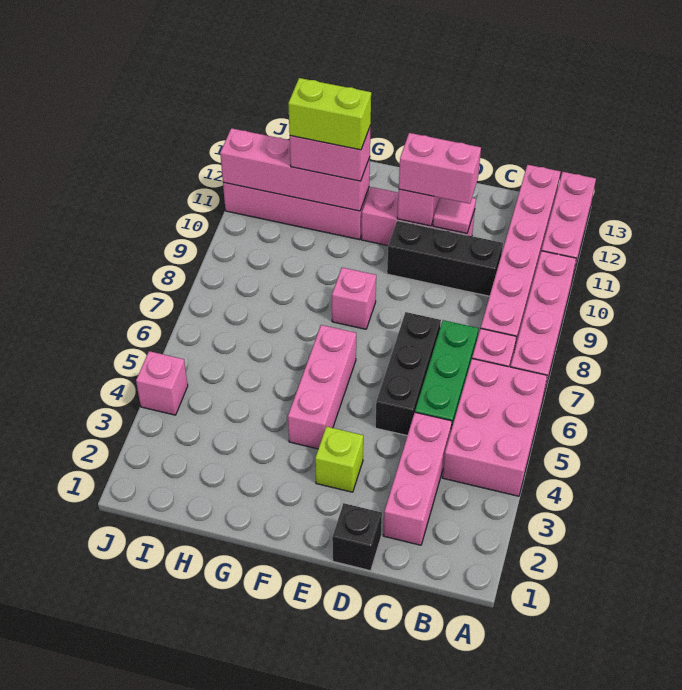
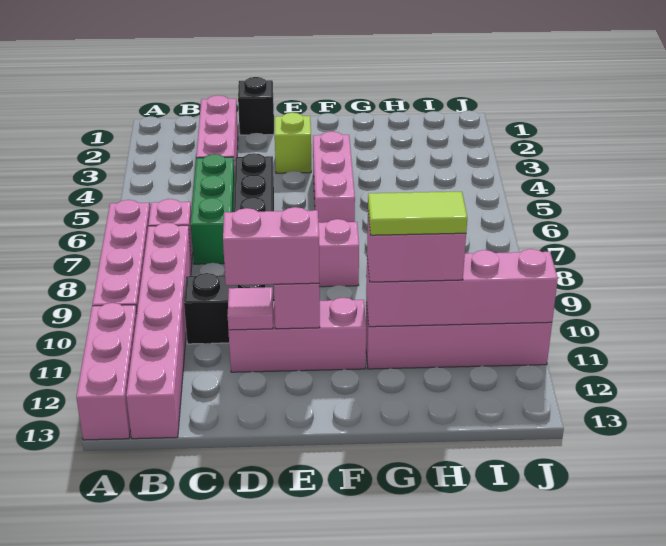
pink 2x3 brick [443,359,547,496] -> none
lime 1x2 brick [288,78,371,150] -> lime 1x2 tile [368,192,467,235]
pink 1x1 brick [136,351,188,415] -> none

